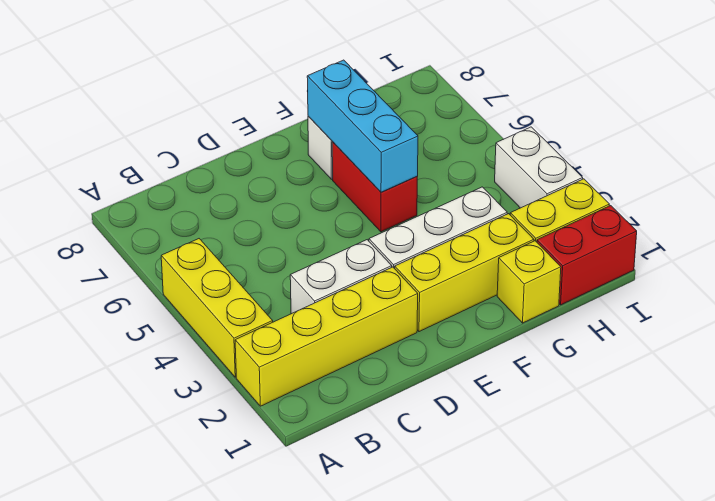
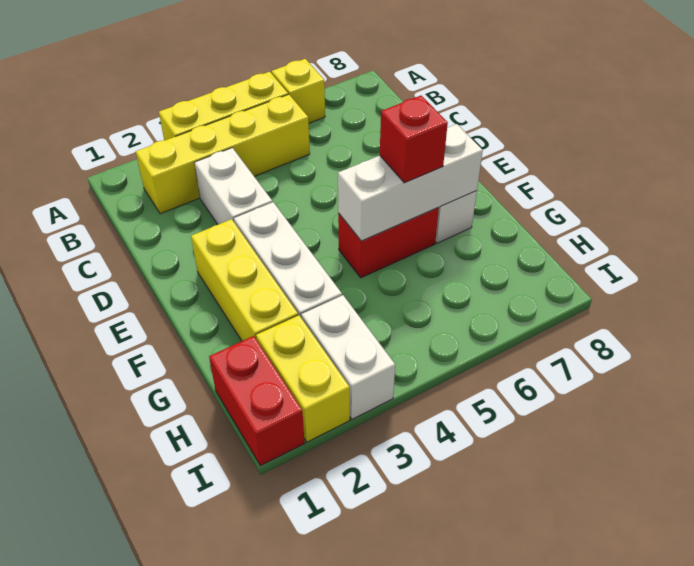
yellow 1x4 brick [235,267,418,406] -> yellow 1x4 brick turned to [136,94,310,214]
cyan 1x3 brick [307,60,418,192] -> white 1x3 brick [338,124,483,241]
none -> red 1x1 brick [380,96,448,183]
yellow 1x1 brick [497,241,561,323] -> yellow 1x1 brick moved to [272,59,325,123]
white 1x2 brick [495,127,583,208] -> white 1x2 brick turned to [301,295,395,419]

